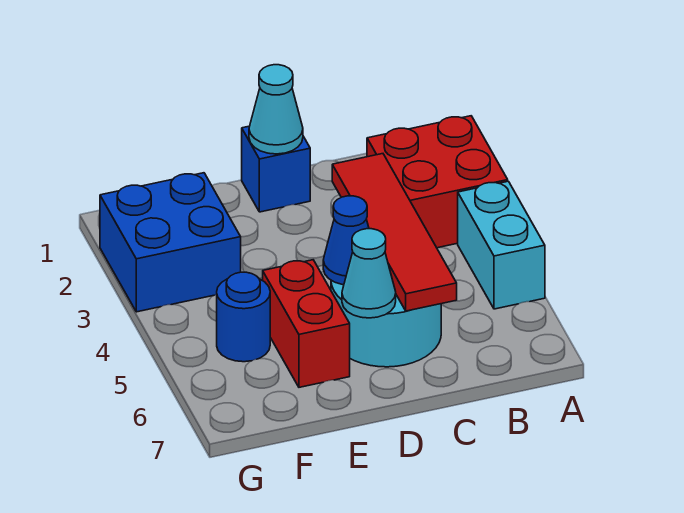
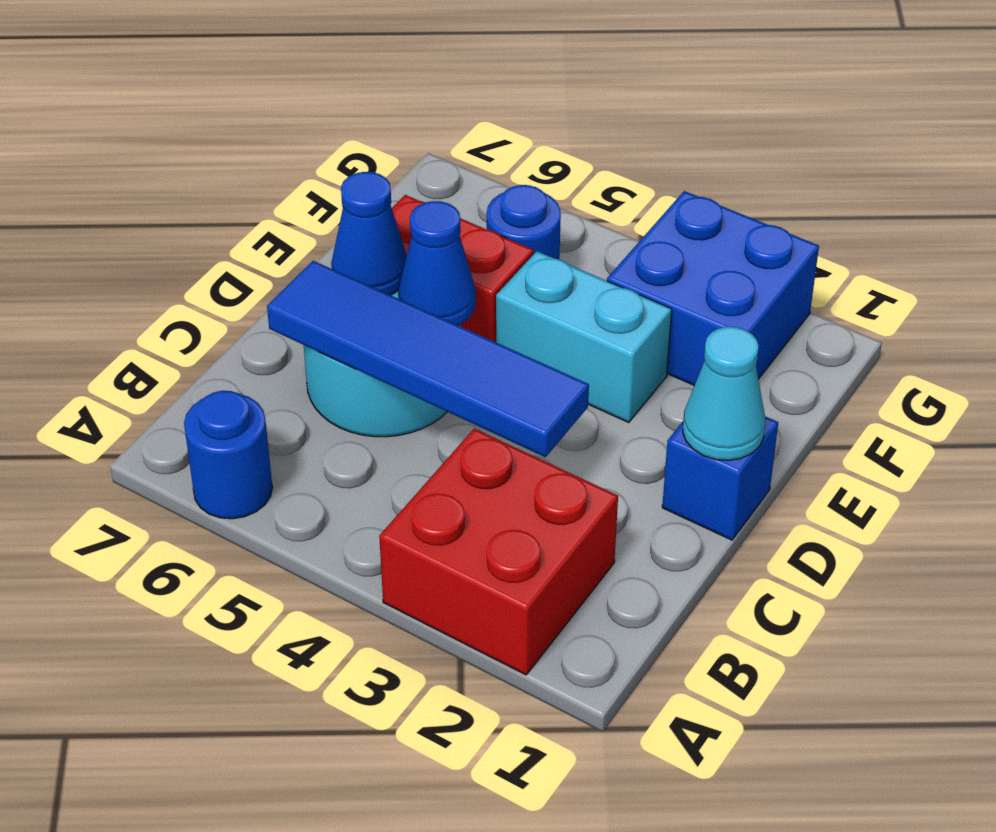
cyan 1x2 brick [458,181,545,309] -> cyan 1x2 brick moved to [496,251,672,423]
none -> blue 1x1 round brick [184,391,273,519]
red 1x4 tile [332,154,457,311] -> blue 1x4 tile [267,261,589,457]
cyan 1x1 cone [342,229,396,318] -> blue 1x1 cone [331,172,407,295]

